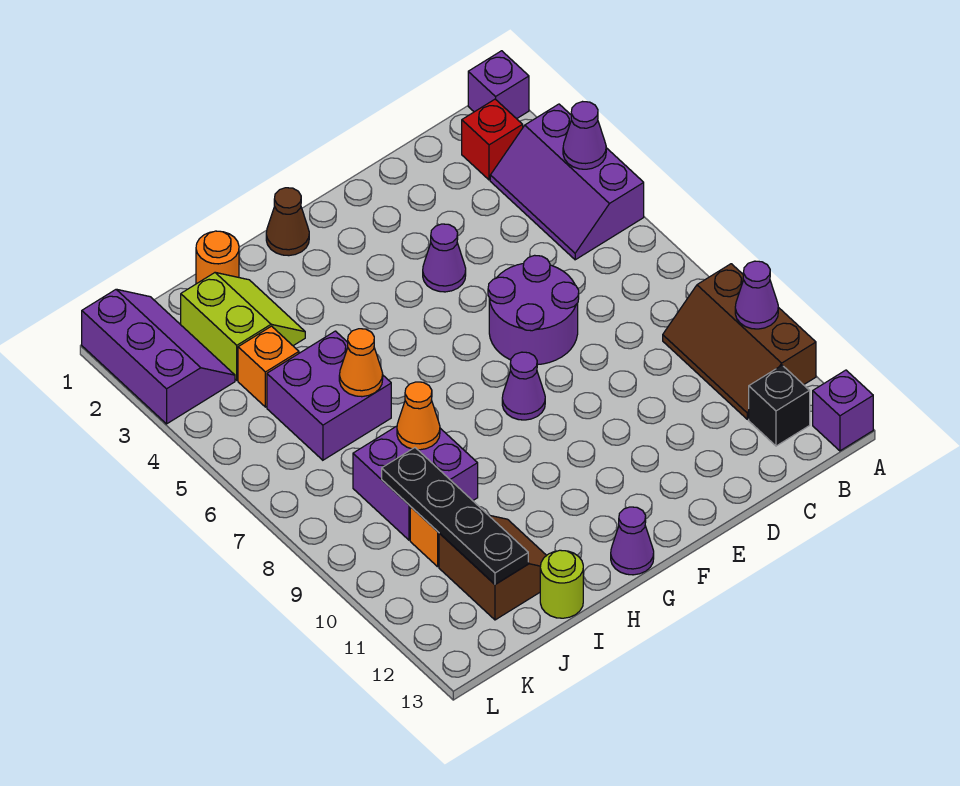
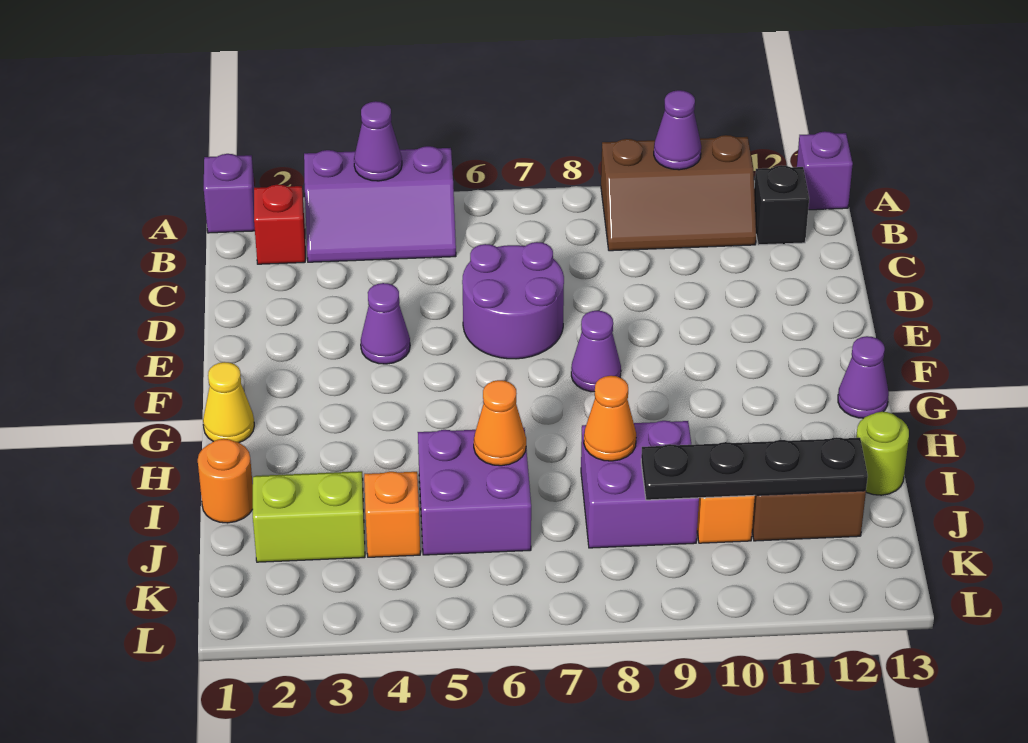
brown 1x1 cone [266,188,309,256] -> yellow 1x1 cone [203,362,254,443]
purple 2x3 slope [82,289,235,424] -> none

